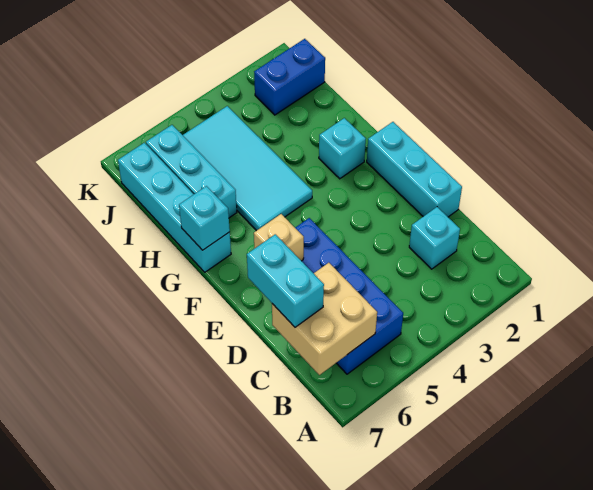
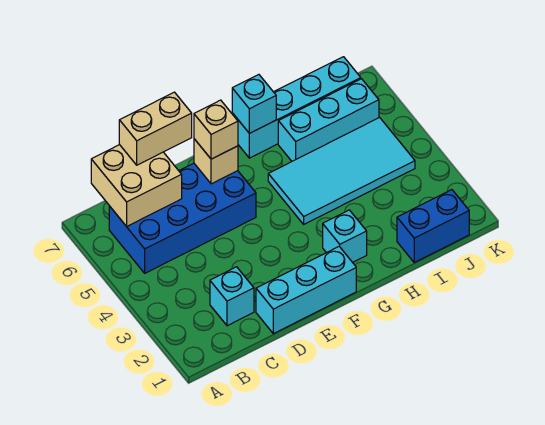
cyan 1x2 brick [247,234,324,327] -> tan 1x2 brick [119,92,192,165]
none -> tan 1x1 brick [194,100,238,159]
blue 1x2 brick [254,39,325,115] -> blue 1x2 brick turned to [397,190,469,262]

